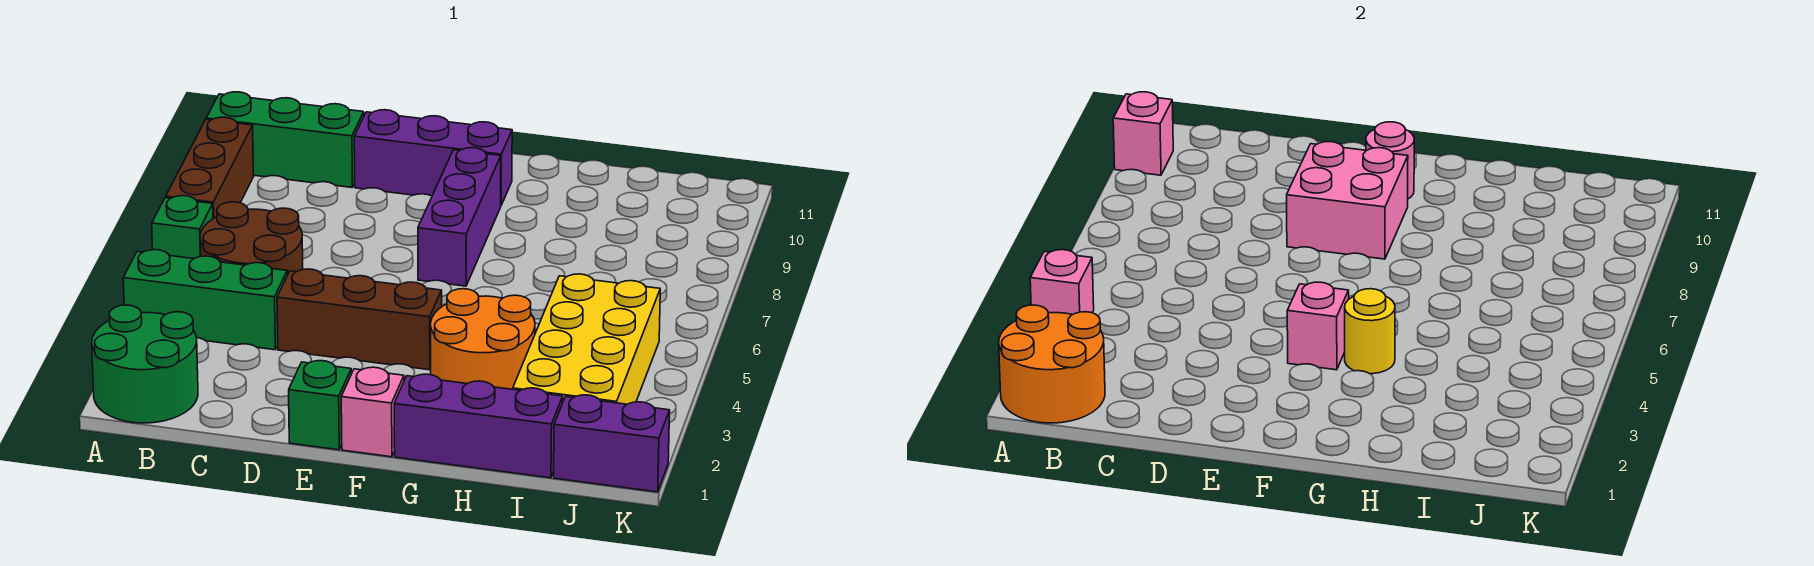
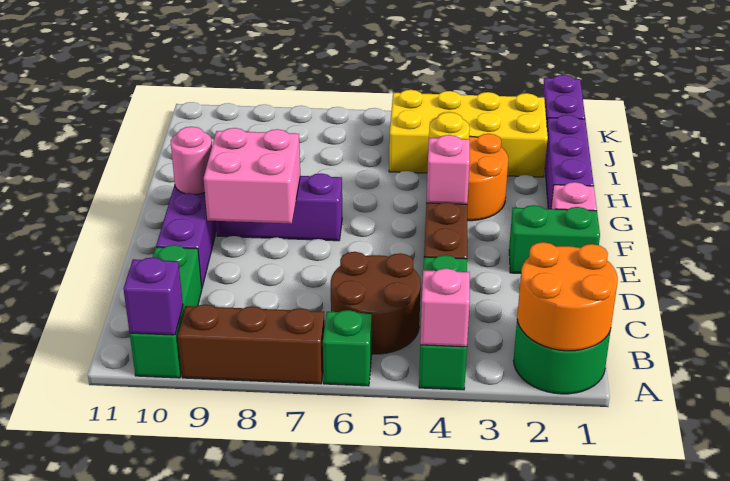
pink 1x1 brick [1113,92,1173,175] -> purple 1x1 brick [123,257,183,335]
green 1x1 brick [289,361,351,450] -> green 1x2 brick [509,205,600,273]

